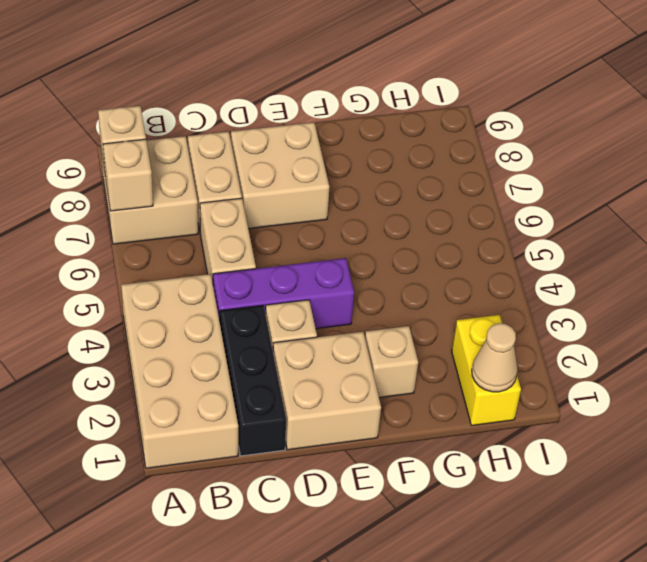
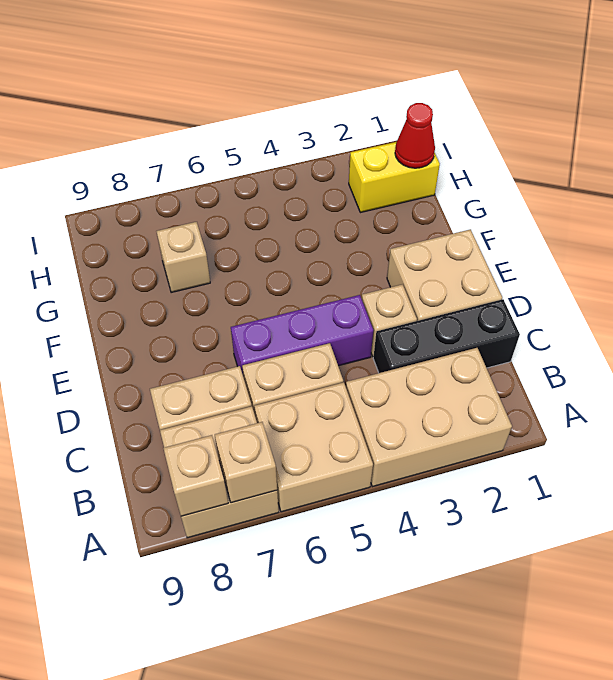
tan 2x4 brick [121,274,238,468] -> tan 2x3 brick [346,348,512,487]
purple 1x3 brick [213,258,354,329] -> purple 1x3 brick turned to [231,295,373,374]
tan 2x2 brick [231,122,329,229] -> tan 2x2 brick moved to [254,382,373,512]
tan 1x1 brick [365,326,418,398] -> tan 1x1 brick moved to [156,222,210,293]
tan 1x1 cone [472,323,518,392] -> red 1x1 cone [395,103,435,168]

